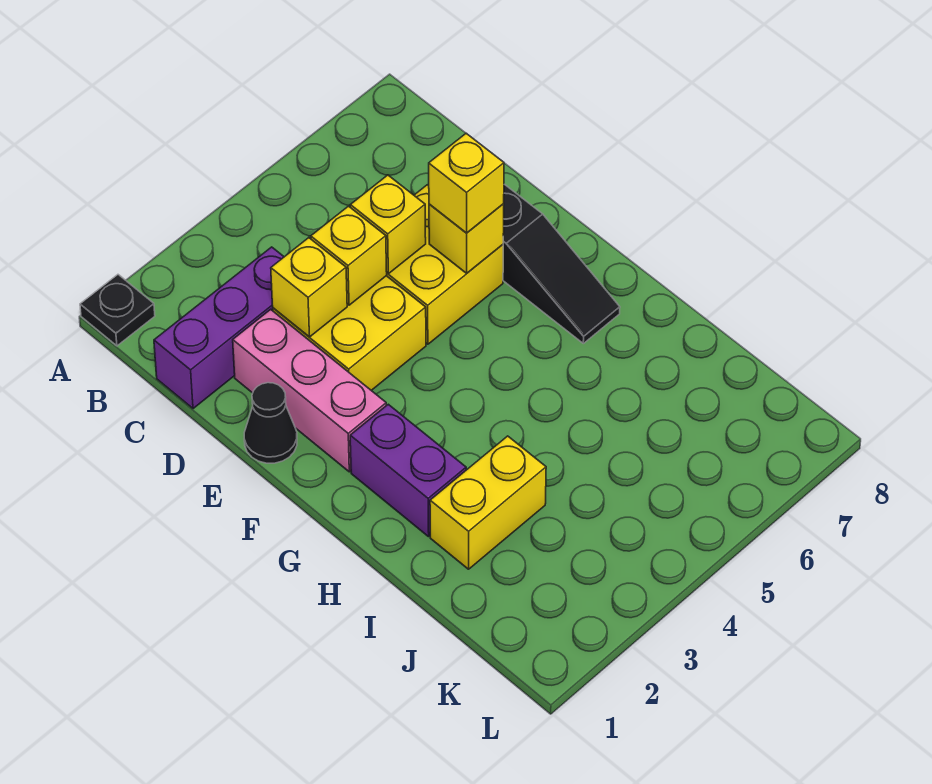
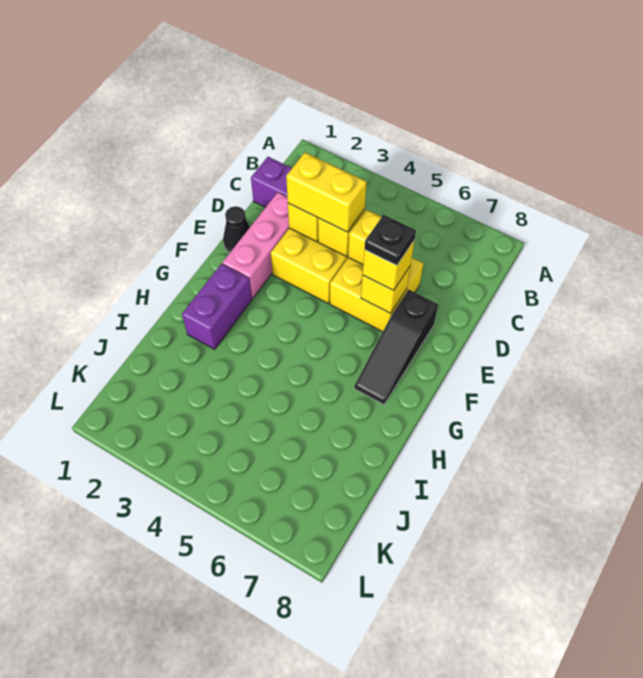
black 1x1 plate [80,275,155,346] -> black 1x1 plate moved to [365,215,416,265]
yellow 1x2 brick [430,436,546,569] -> yellow 1x2 brick moved to [286,153,367,232]

